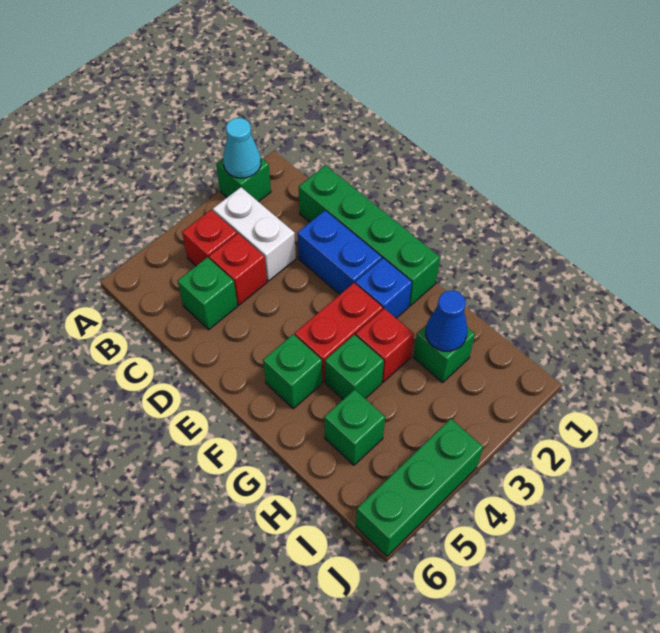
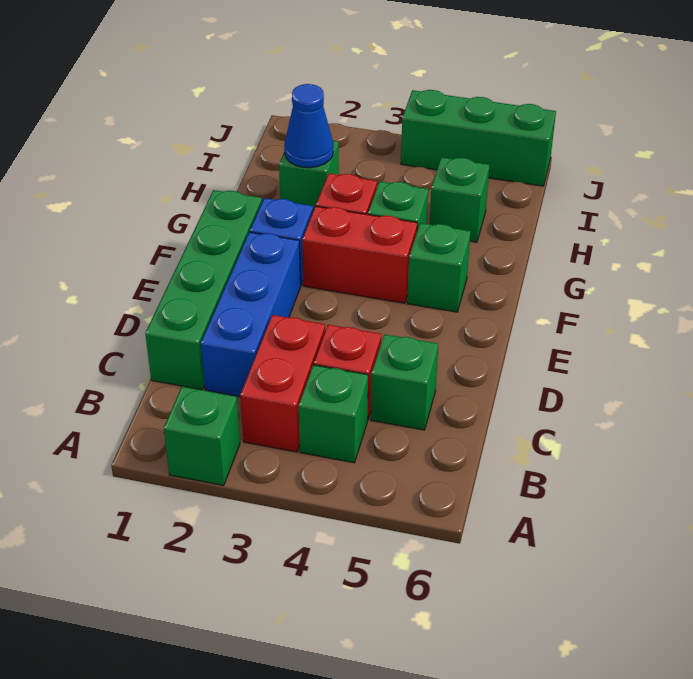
cyan 1x1 cone [223,118,261,178] -> none
white 1x2 brick [213,187,296,281] -> red 1x2 brick [240,315,325,452]
red 1x1 brick [182,210,237,266] -> green 1x1 brick [299,365,368,463]
blue 1x2 brick [297,211,382,294] -> blue 1x3 brick [201,232,301,397]

